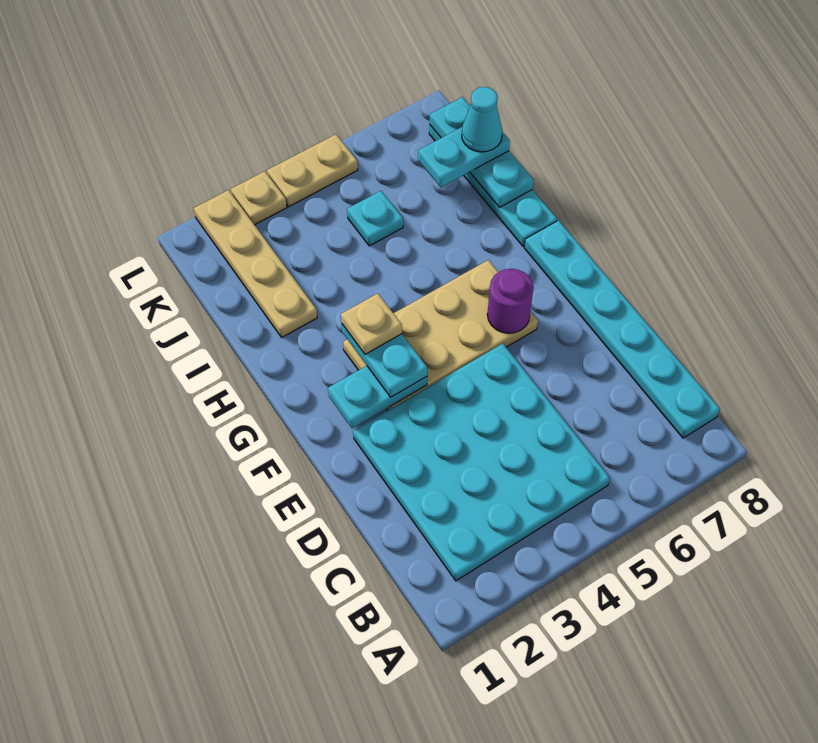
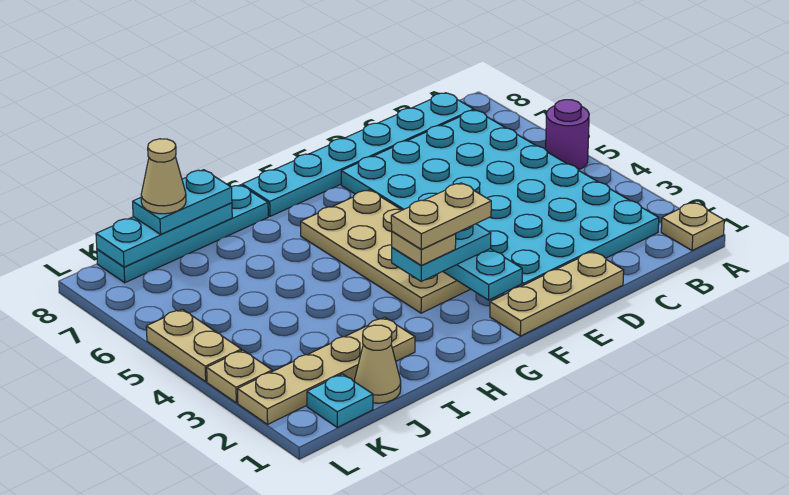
none -> tan 1x1 plate [661,202,724,251]
cyan 4x4 plate [353,344,610,581] -> cyan 4x6 plate [341,110,659,290]
none -> tan 1x3 plate [490,252,624,336]
none -> tan 1x2 plate [391,183,491,249]
purple 1x1 round brick [487,269,533,333] -> purple 1x1 round brick moved to [546,100,589,170]
none -> tan 1x1 cone [354,325,401,403]
cyan 1x1 plate [347,191,403,246] -> cyan 1x1 plate moved to [307,374,373,427]
cyan 1x2 plate [418,127,510,187] -> cyan 1x2 plate turned to [133,170,232,234]
cyan 1x1 cone [462,87,502,152] -> tan 1x1 cone [141,139,186,214]

